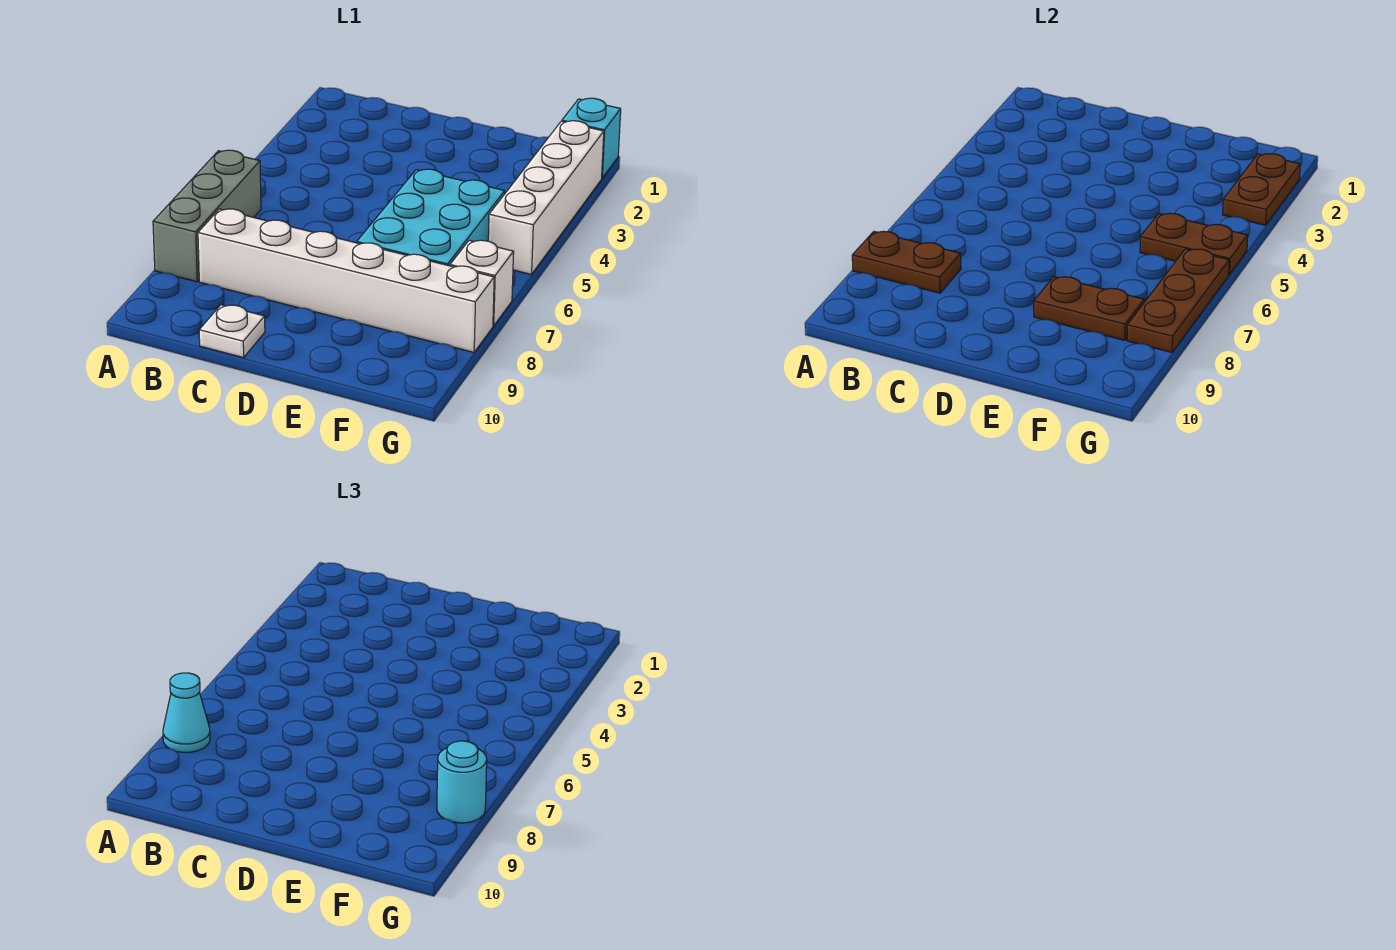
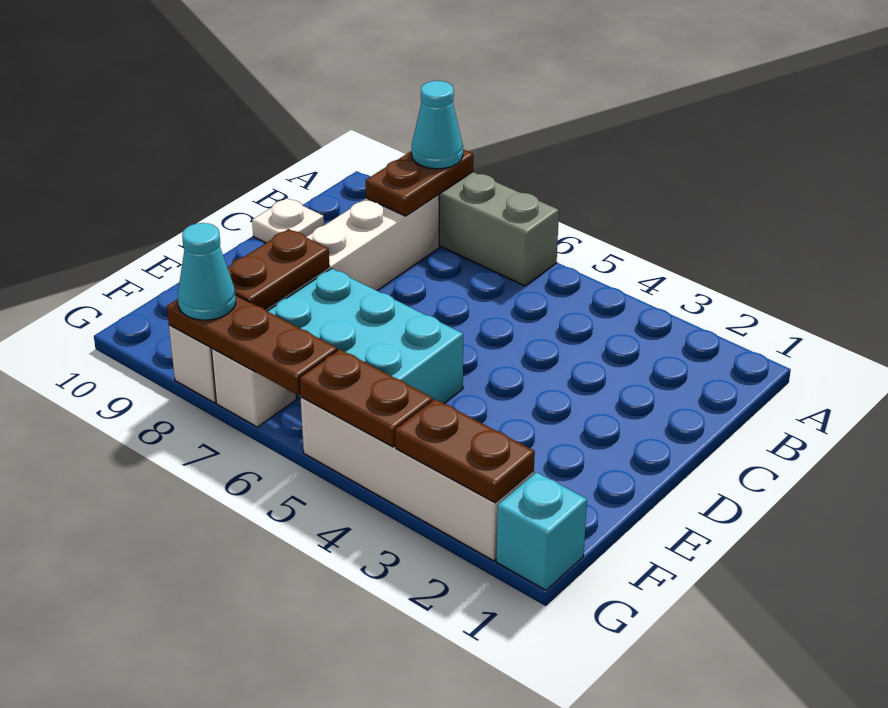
brown 1x2 plate [1140,213,1248,274] -> brown 1x2 plate turned to [299,349,433,447]
cyan 1x1 round brick [437,741,487,823] -> cyan 1x1 cone [178,223,236,320]

